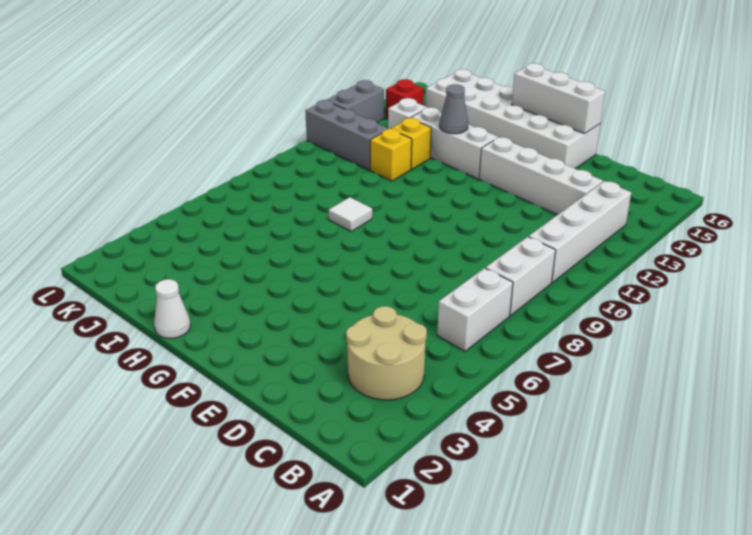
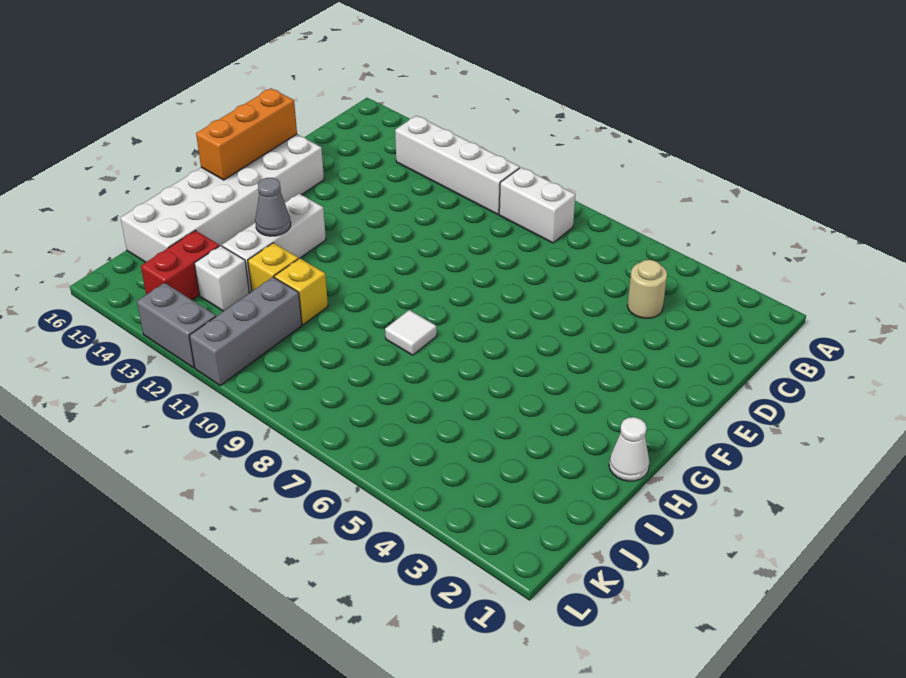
tan 2x2 round brick [346,306,427,400] -> tan 1x1 round brick [627,260,667,318]
white 1x2 brick [437,268,513,351] -> none
white 1x4 brick [479,137,603,215] -> none
white 1x3 brick [512,63,605,133] -> orange 1x3 brick [196,88,297,180]
red 1x1 brick [386,79,424,120] -> red 1x2 brick [141,230,219,300]

